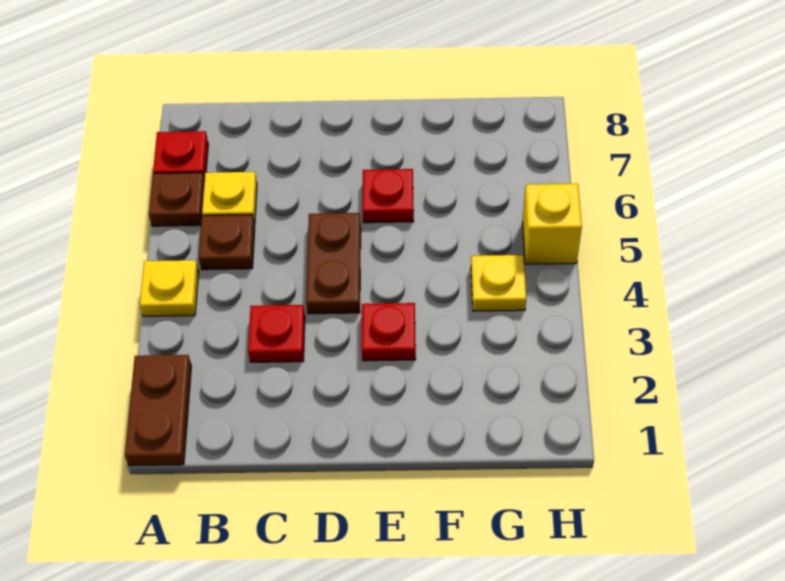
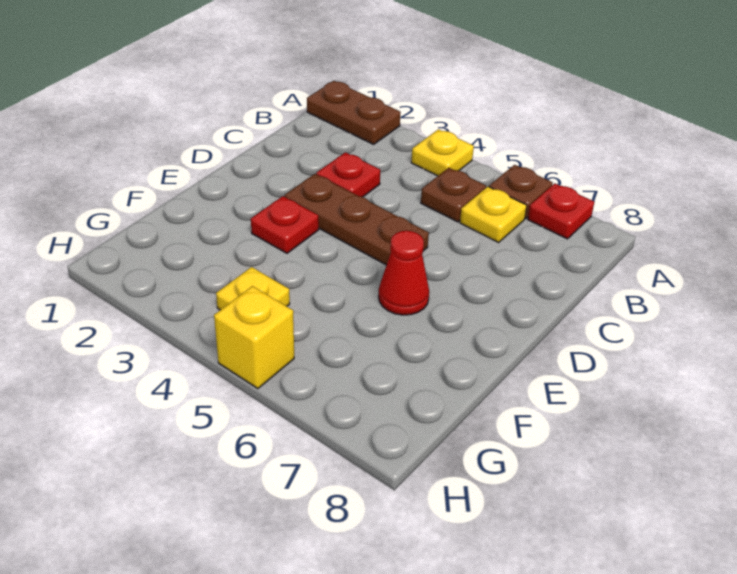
brown 1x2 plate [306,213,361,314] -> brown 1x3 plate [284,174,429,265]
red 1x1 plate [362,169,414,223] -> red 1x1 cone [378,231,429,315]

